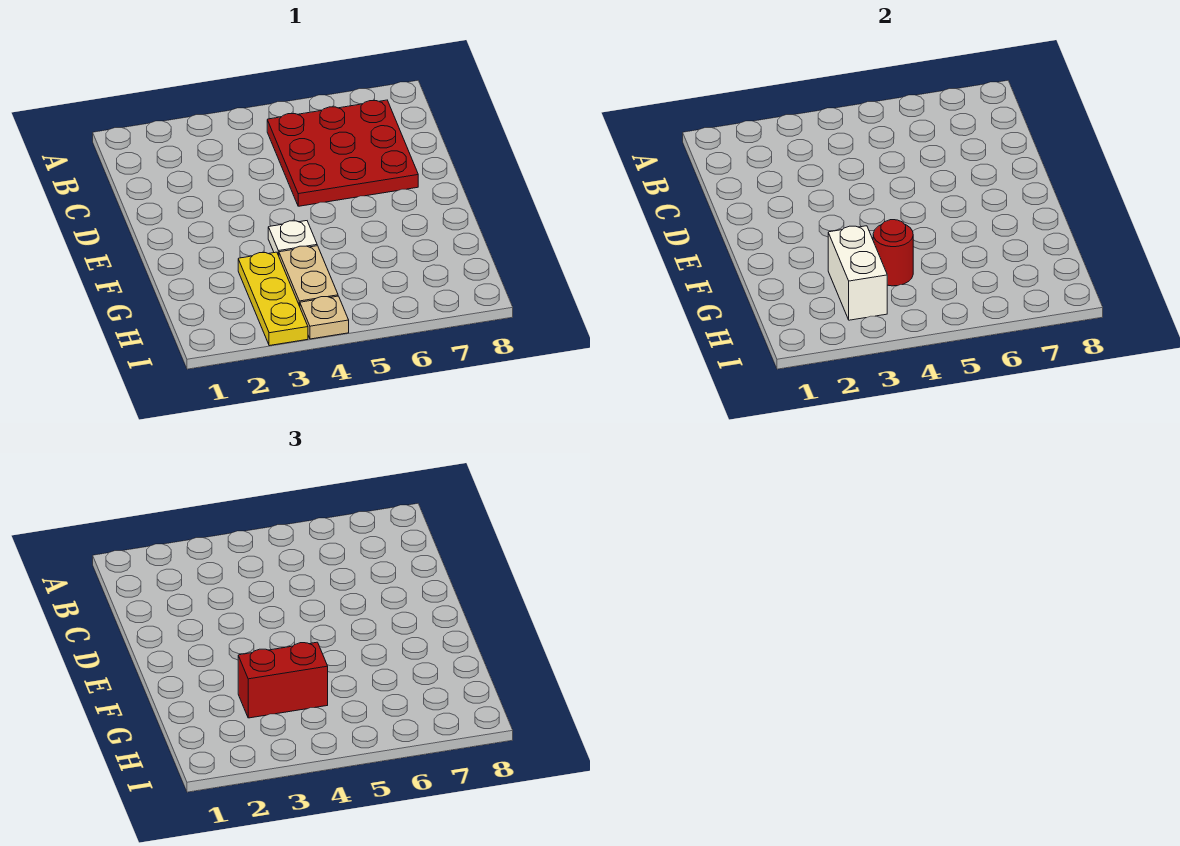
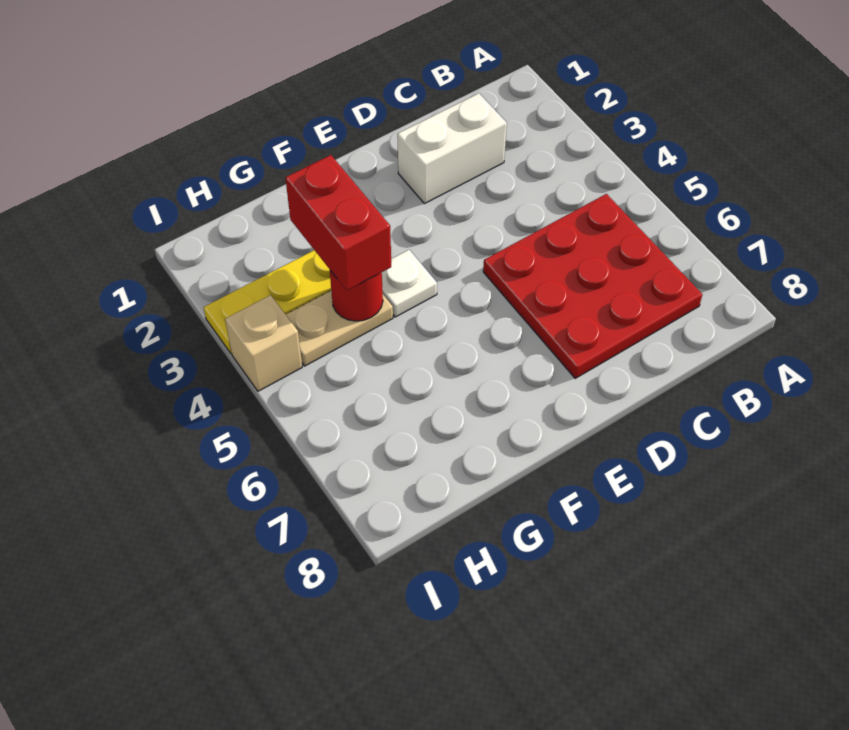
white 1x2 brick [828,226,887,320] -> white 1x2 brick moved to [397,93,507,204]
tan 1x1 plate [300,296,349,339] -> tan 1x1 brick [225,295,302,391]

